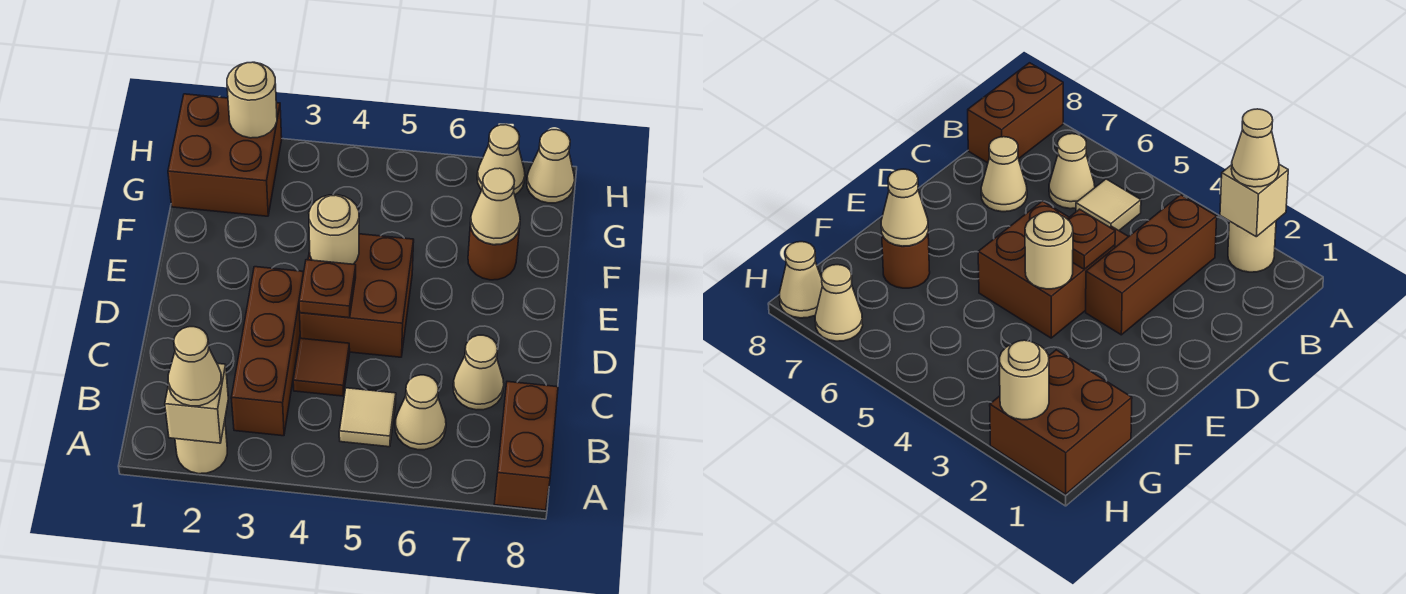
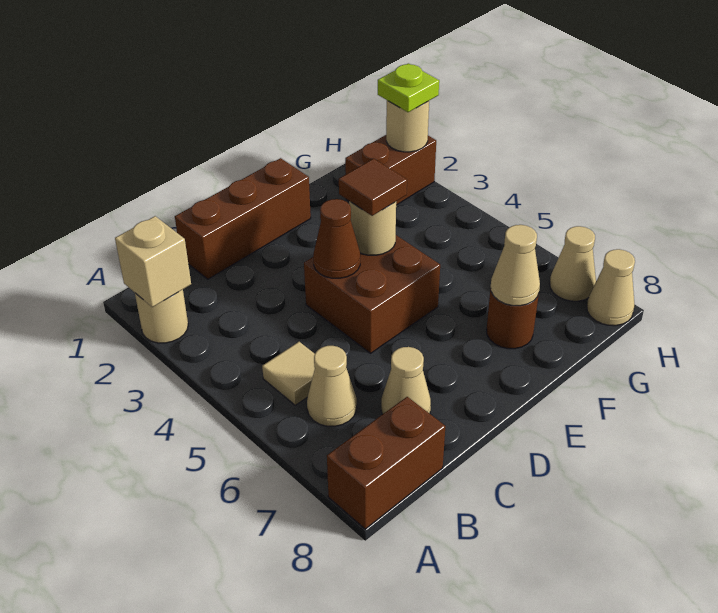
tan 1x1 cone [168,327,222,406] -> none
brown 1x3 brick [231,267,304,436] -> brown 1x3 brick moved to [175,158,311,279]
brown 1x1 tile [293,338,350,396] -> brown 1x1 tile moved to [339,159,407,216]
brown 1x1 plate [299,260,356,318] -> brown 1x1 cone [313,199,360,278]
brown 2x2 brick [168,94,282,216] -> brown 1x2 brick [345,135,436,205]
none -> lime 1x1 plate [378,63,439,112]

